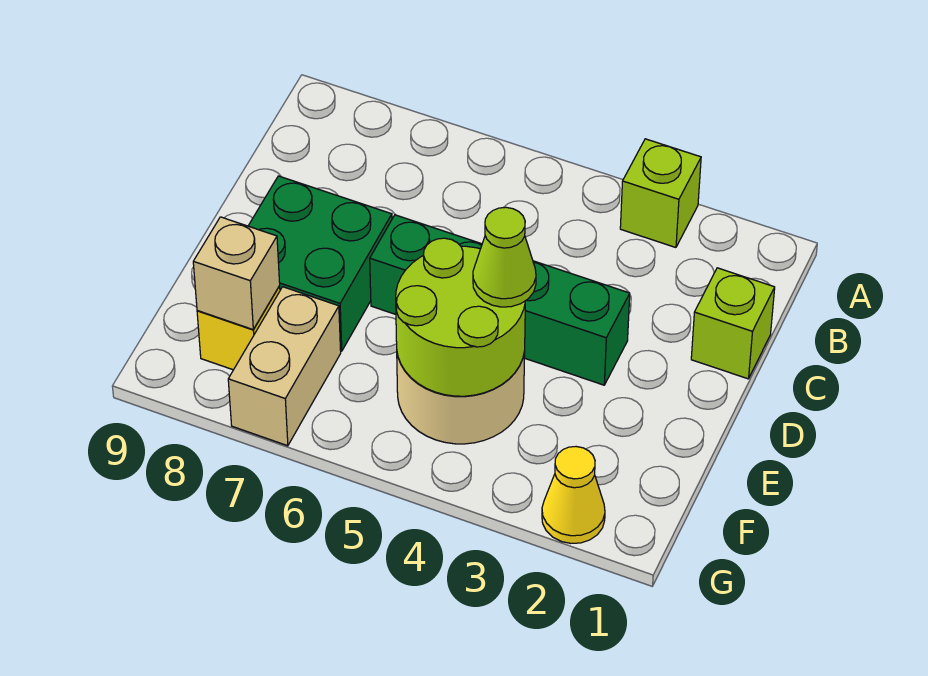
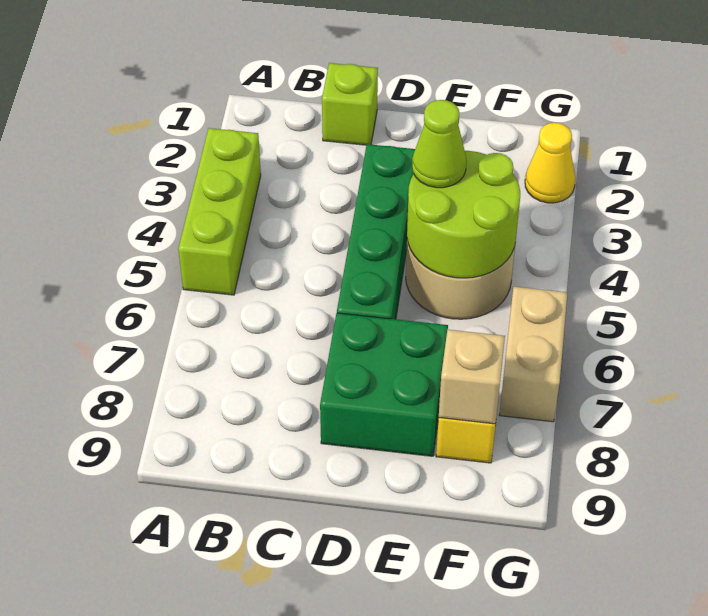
lime 1x1 brick [620,139,701,247] -> lime 1x3 brick [178,128,261,295]
tan 1x2 brick [228,287,341,446] -> tan 1x2 brick turned to [499,287,567,422]

